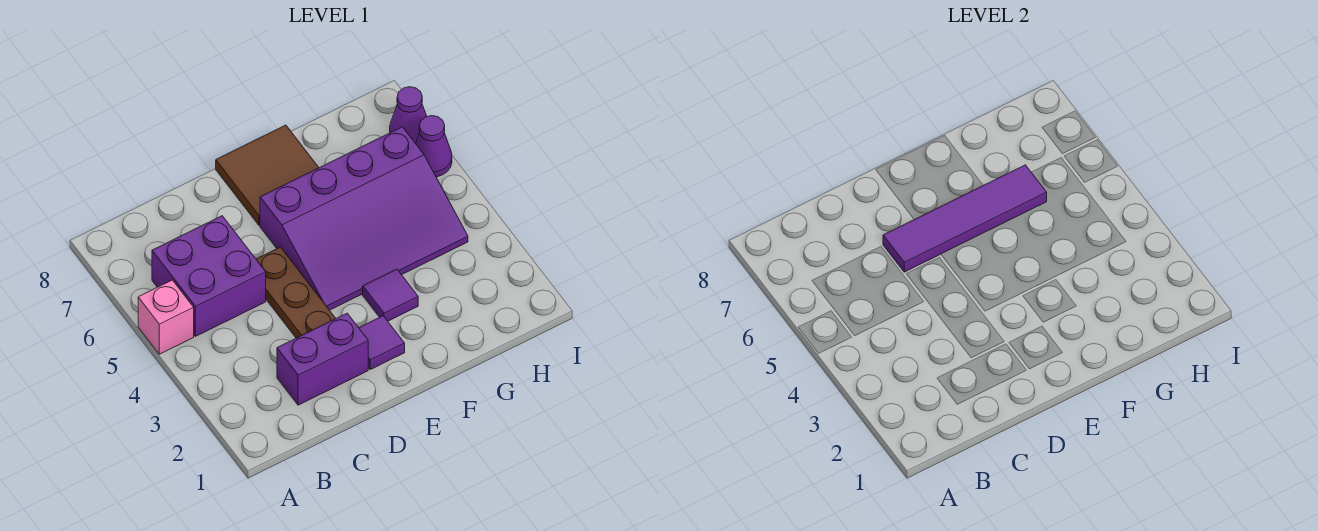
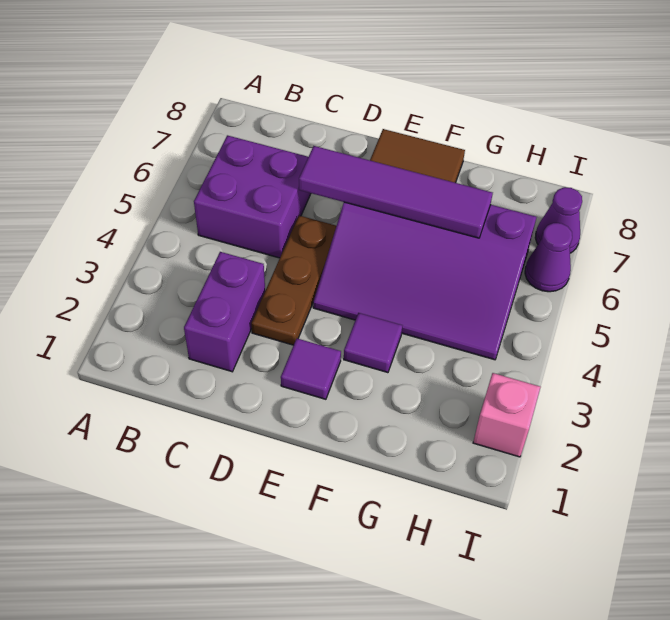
pink 1x1 brick [138,280,194,354] -> pink 1x1 brick moved to [473,373,541,457]
purple 1x2 brick [277,313,368,405] -> purple 1x2 brick turned to [184,252,265,372]

